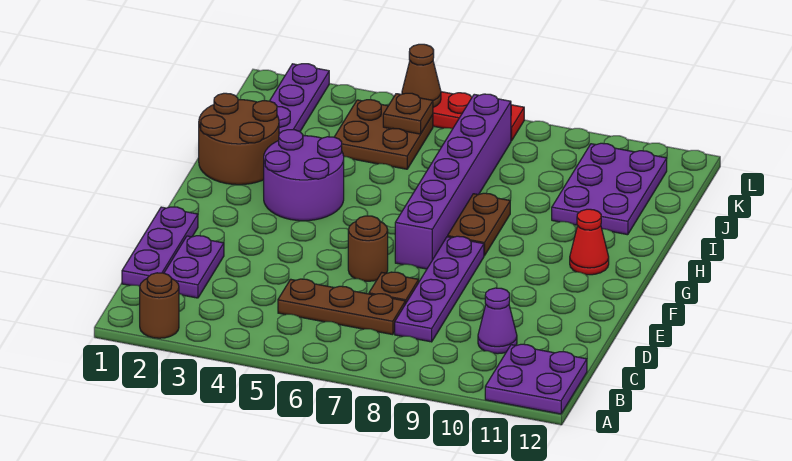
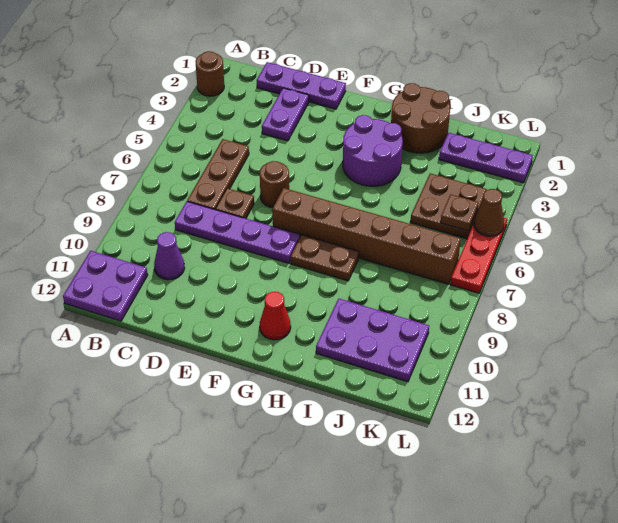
purple 1x2 plate [164,236,224,298] -> purple 1x2 plate turned to [262,88,309,141]
purple 1x6 brick [395,94,511,269] -> brown 1x6 brick [272,188,461,284]

